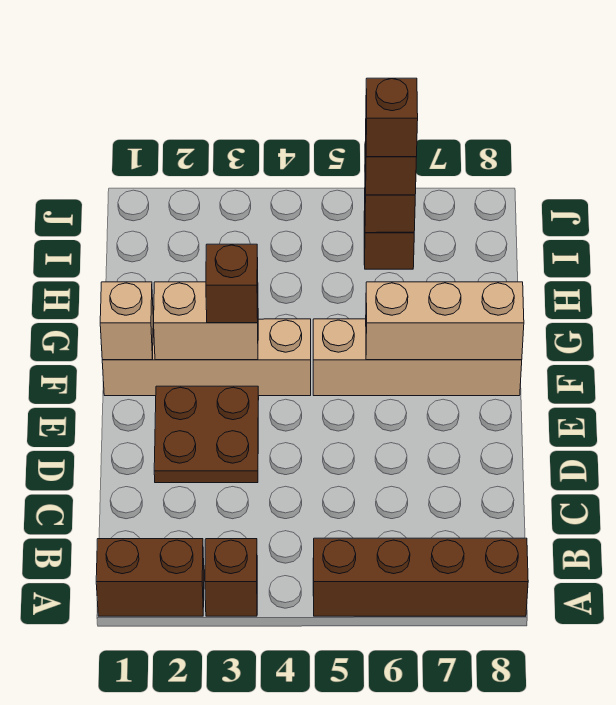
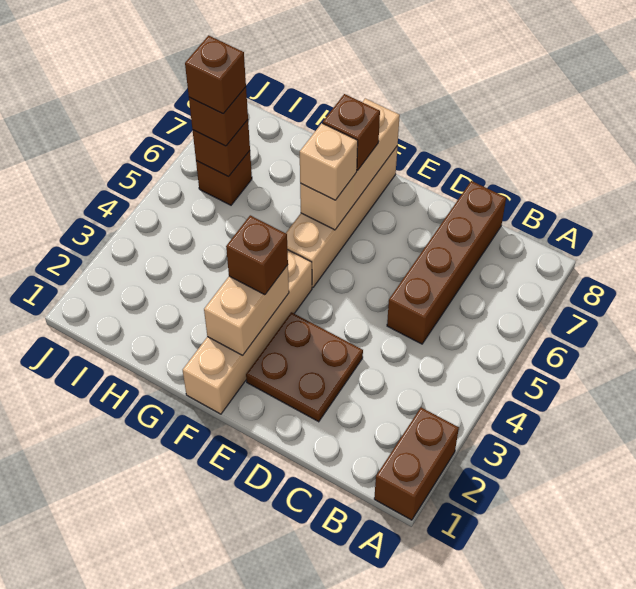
brown 1x1 brick [205,539,257,616] -> brown 1x1 brick moved to [323,94,380,170]
brown 1x4 brick [313,538,528,616] -> brown 1x4 brick moved to [387,181,506,344]
tan 1x1 brick [100,282,153,360] -> tan 1x1 brick moved to [300,123,358,200]

